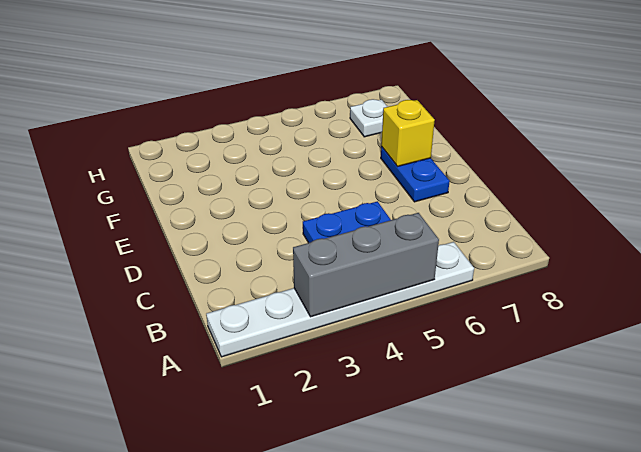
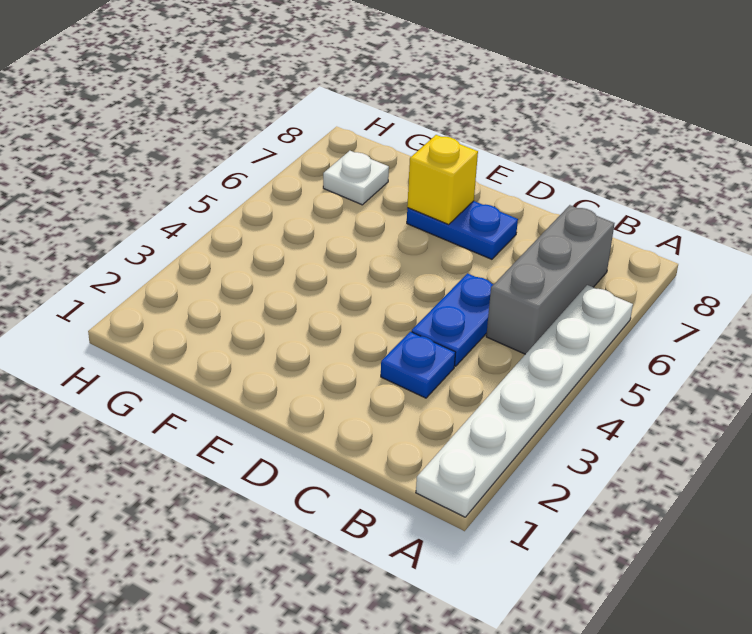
grey 1x3 brick [293,213,439,317] -> grey 1x3 brick moved to [486,205,615,354]
none -> blue 1x1 plate [381,332,456,398]

